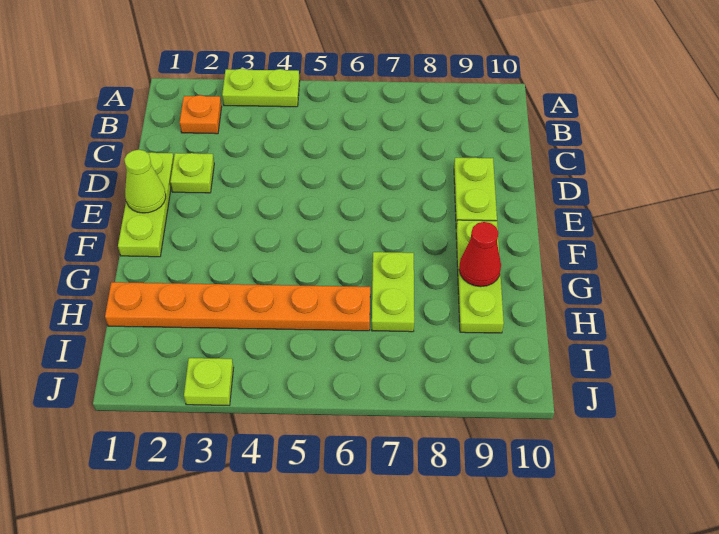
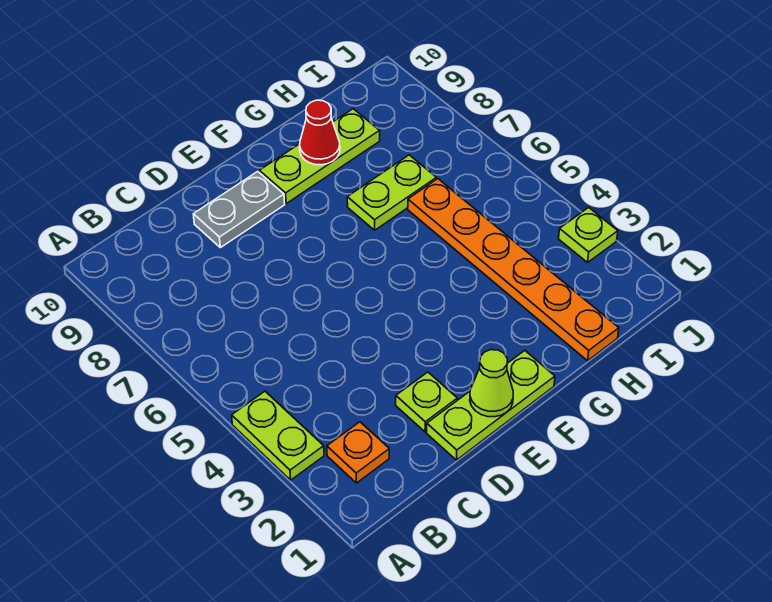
lime 1x2 plate [454,158,497,227] -> grey 1x2 plate [193,172,285,248]

